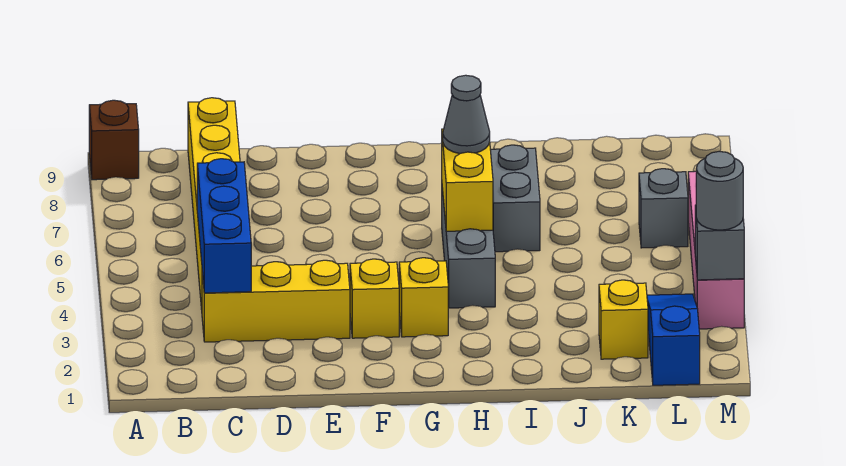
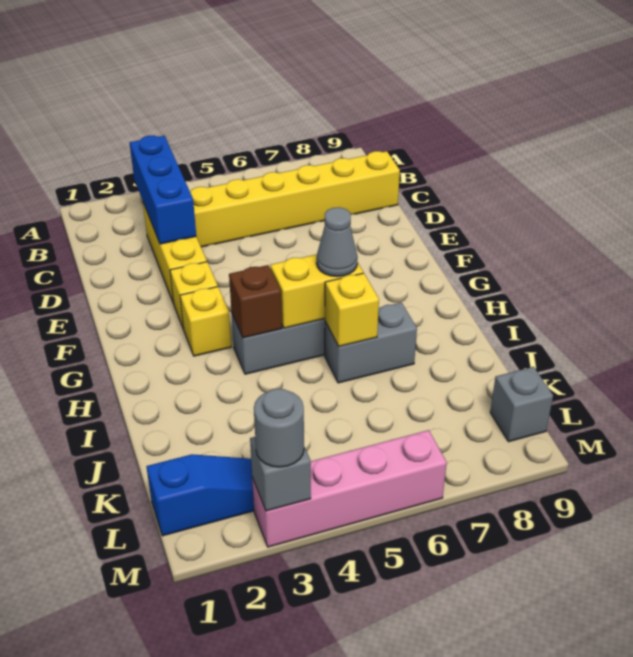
brown 1x1 brick [89,100,139,180] -> brown 1x1 brick moved to [229,265,282,338]
blue 1x3 brick [197,159,251,293] -> blue 1x3 brick turned to [130,135,196,244]
yellow 1x1 brick [599,280,648,359] -> yellow 1x1 brick moved to [325,273,379,346]
grey 1x1 brick [639,169,688,248] -> grey 1x1 brick moved to [490,367,553,442]

